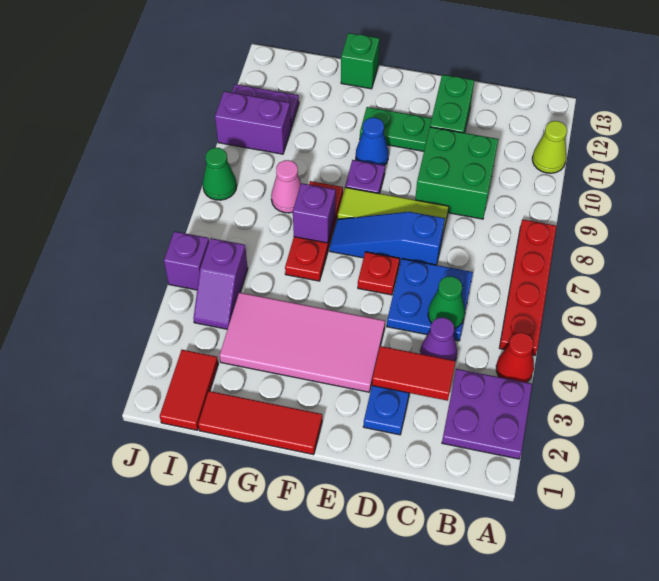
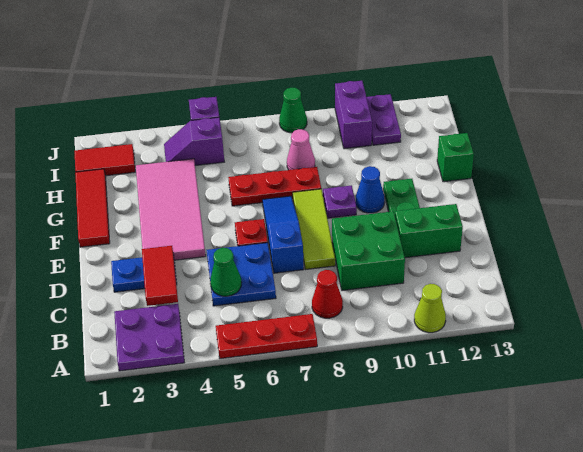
red 1x1 cone [496,333,534,382] -> red 1x1 cone moved to [312,270,343,318]
red 1x4 plate [499,219,556,355] -> red 1x3 plate [216,314,317,359]
purple 1x1 cone [420,318,457,361] -> none
purple 1x1 brick [293,183,336,243] -> none

